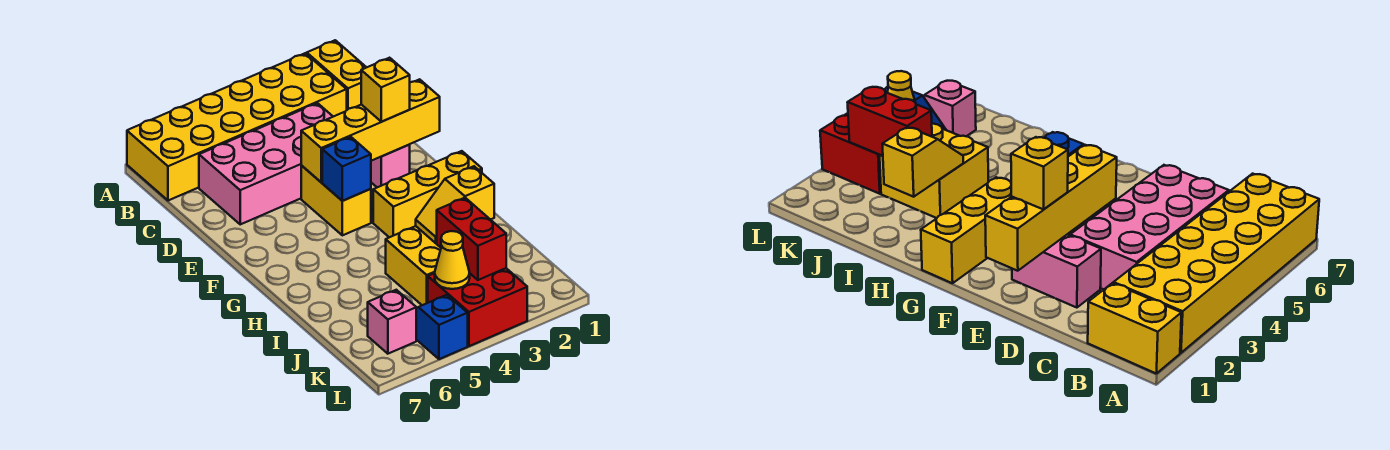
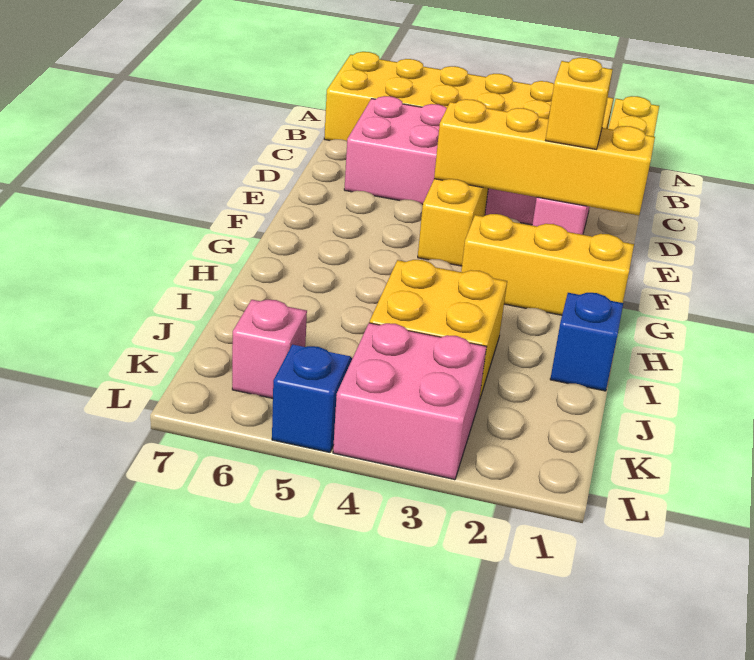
blue 1x1 brick [322,137,371,201] -> blue 1x1 brick moved to [550,293,623,391]
yellow 1x2 slope [416,166,494,243] -> none
red 1x2 brick [437,198,506,280] -> none
red 2x2 brick [428,268,527,346] -> pink 2x2 brick [333,323,487,480]
yellow 1x1 cone [435,231,470,289] -> none

